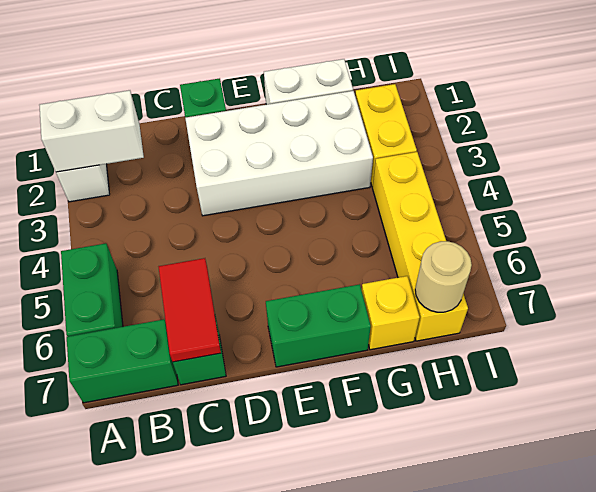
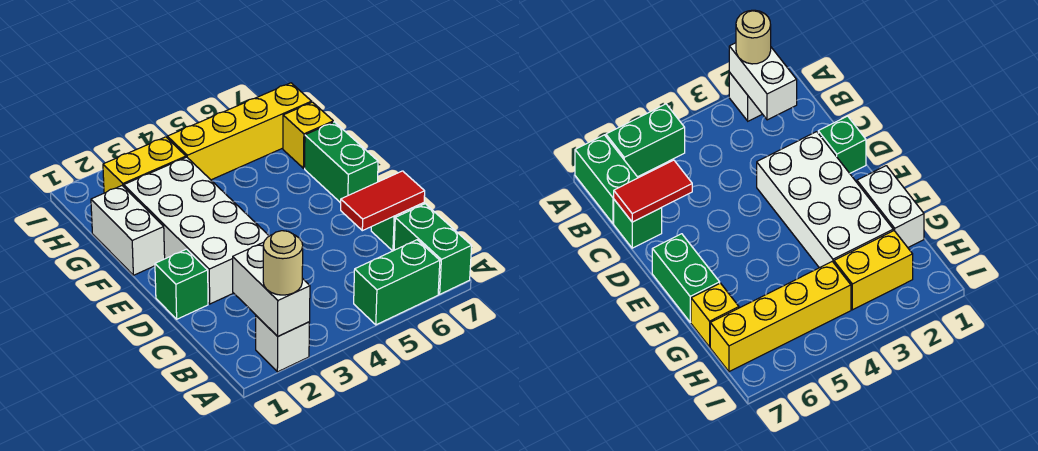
tan 1x1 round brick [415,241,472,312] -> tan 1x1 round brick moved to [263,231,303,295]

